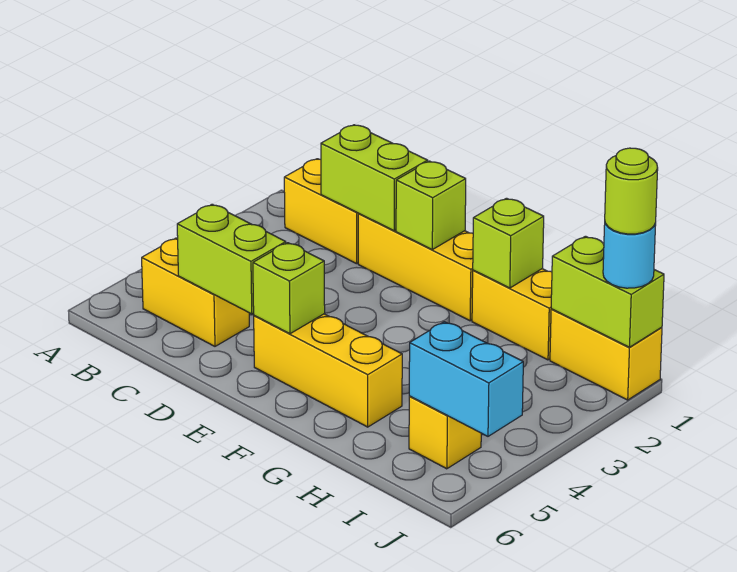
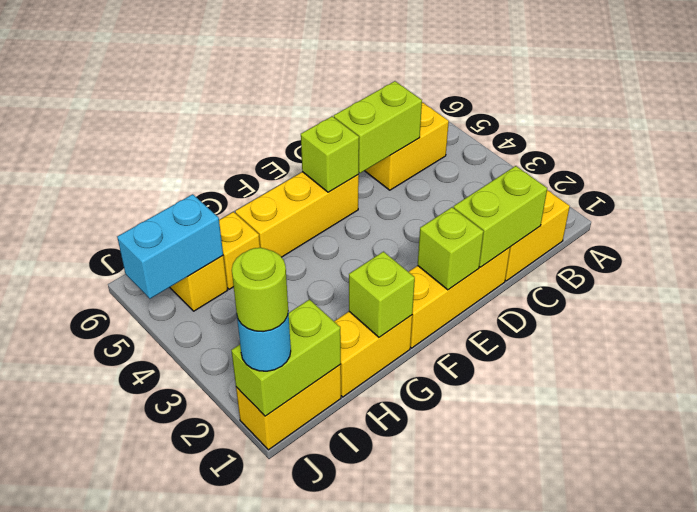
none -> yellow 1x1 brick [219,212,260,289]

